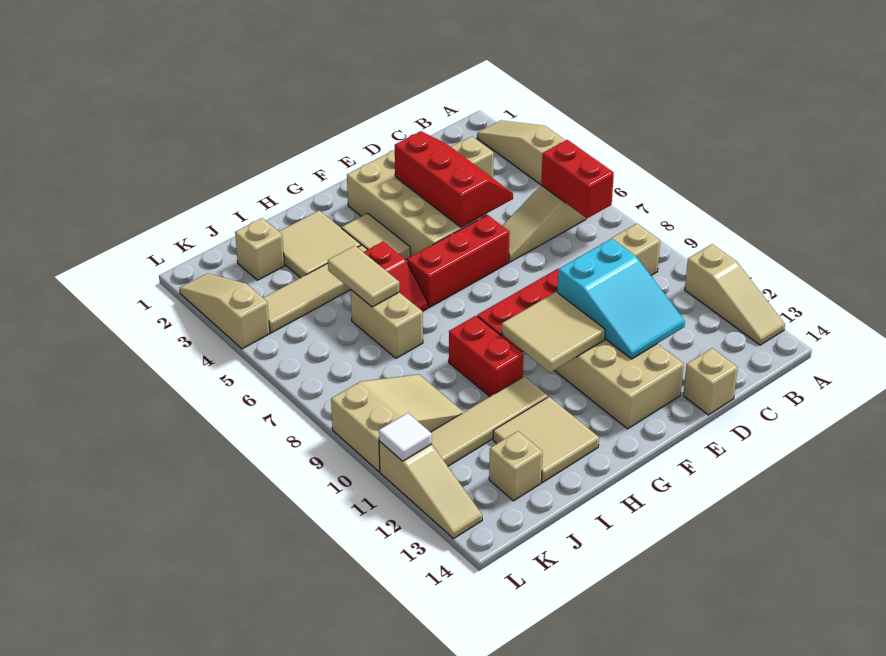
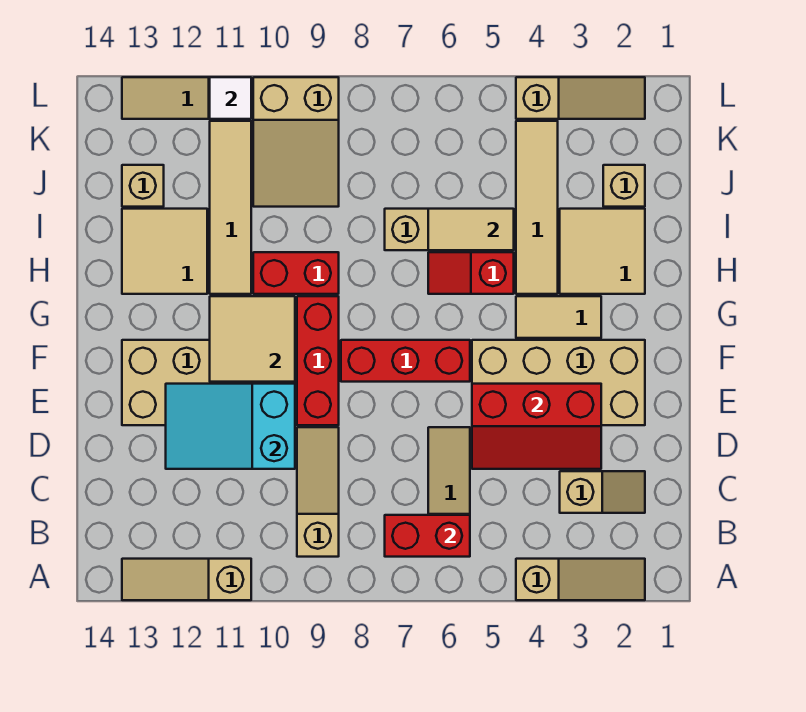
tan 1x1 brick [683,348,738,415] -> none
red 1x3 brick [407,215,510,308] -> red 1x3 brick turned to [341,340,470,382]

